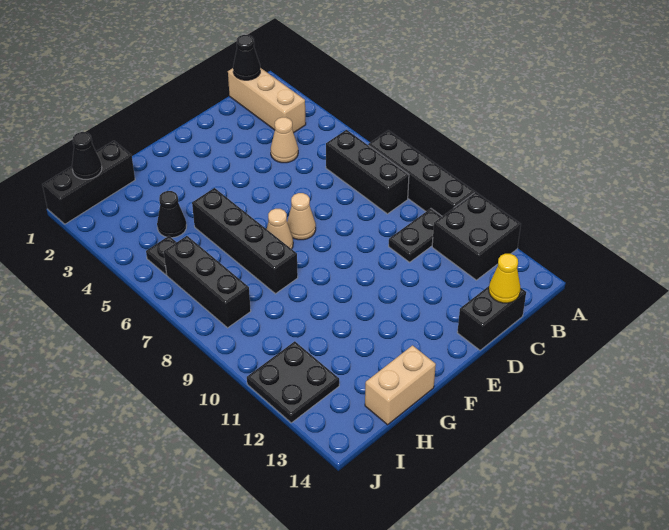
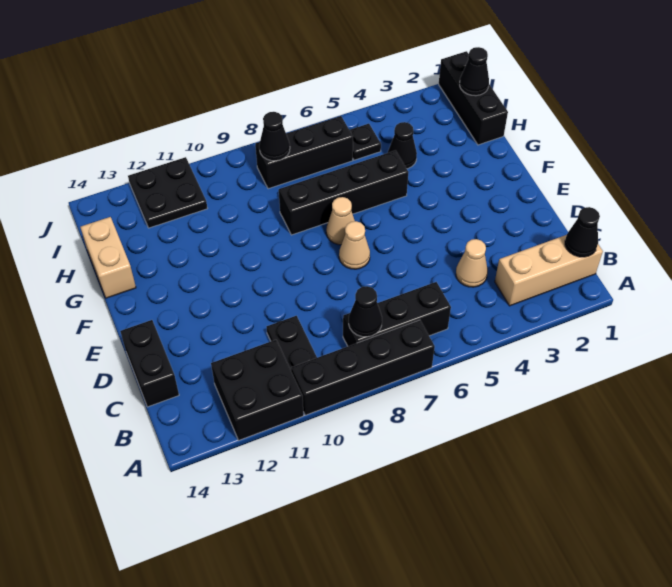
none -> black 1x1 cone [349,286,382,337]
yellow 1x1 cone [489,254,520,303] -> none
none -> black 1x1 cone [259,112,290,161]

